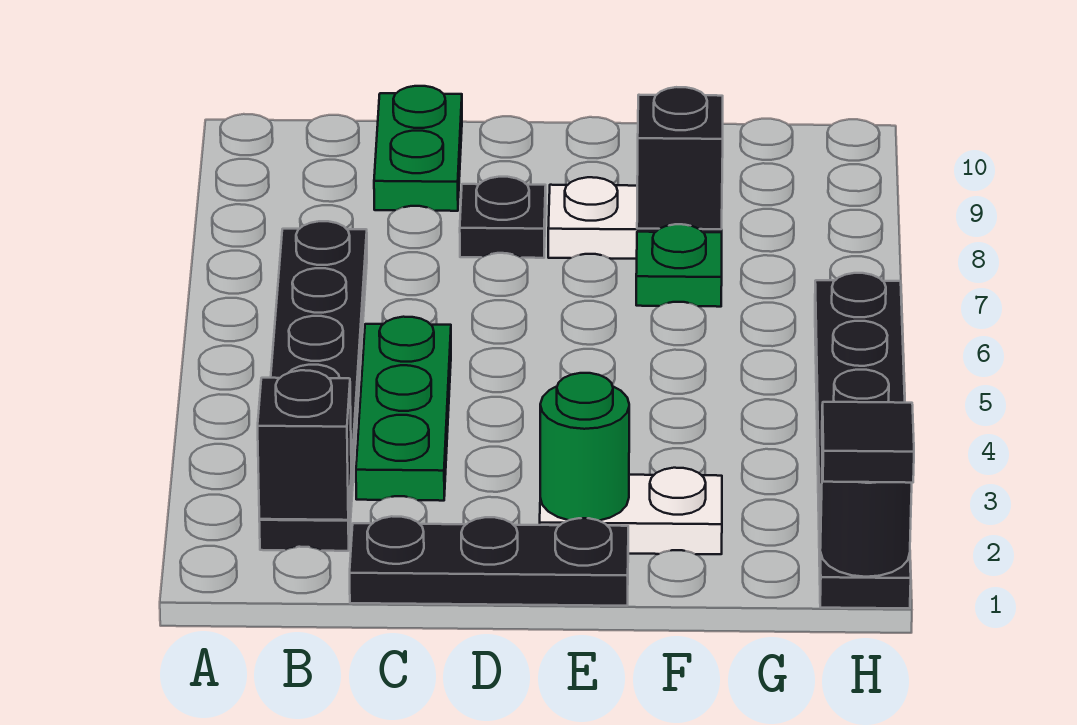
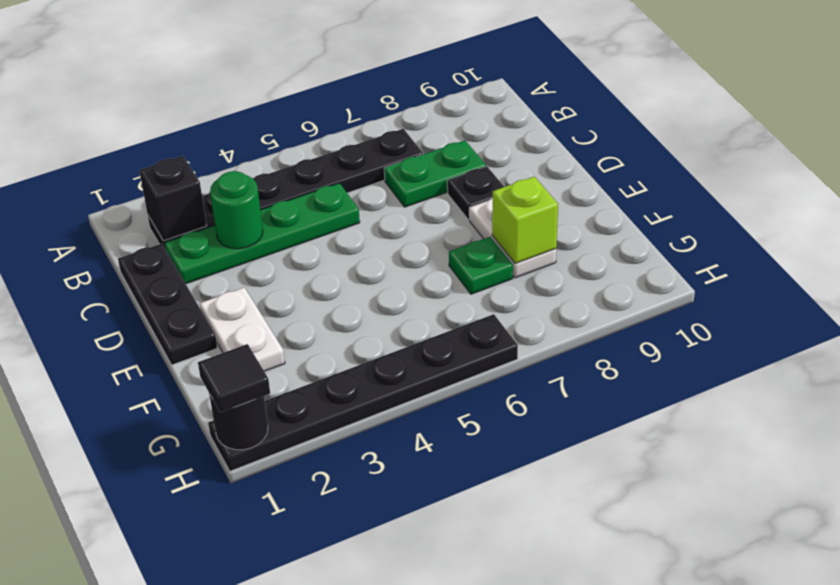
green 1x3 plate [356,317,451,501] -> green 1x4 plate [164,183,360,284]
green 1x2 plate [374,86,462,211] -> green 1x2 plate moved to [384,140,486,207]
green 1x1 round brick [540,373,629,521] -> green 1x1 round brick moved to [210,171,263,249]
black 1x1 brick [637,87,723,229] -> lime 1x1 brick [492,177,558,263]

